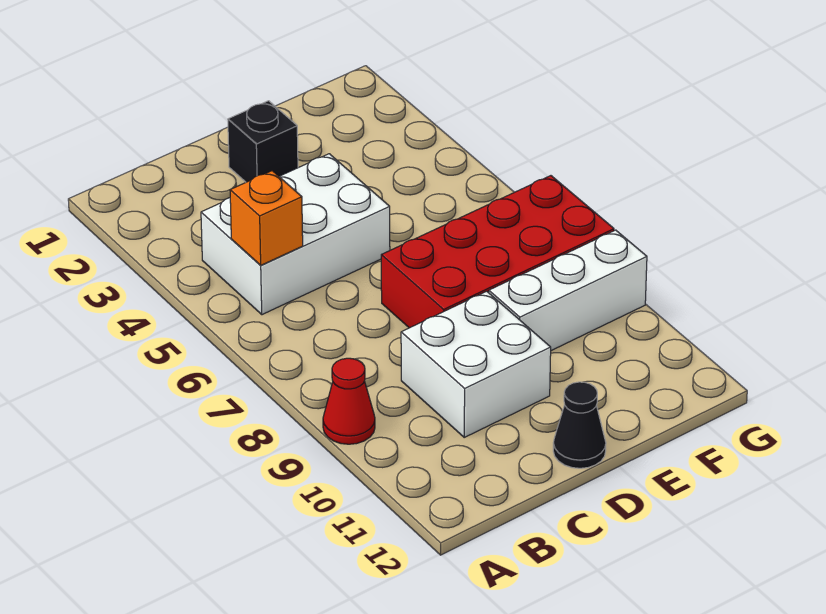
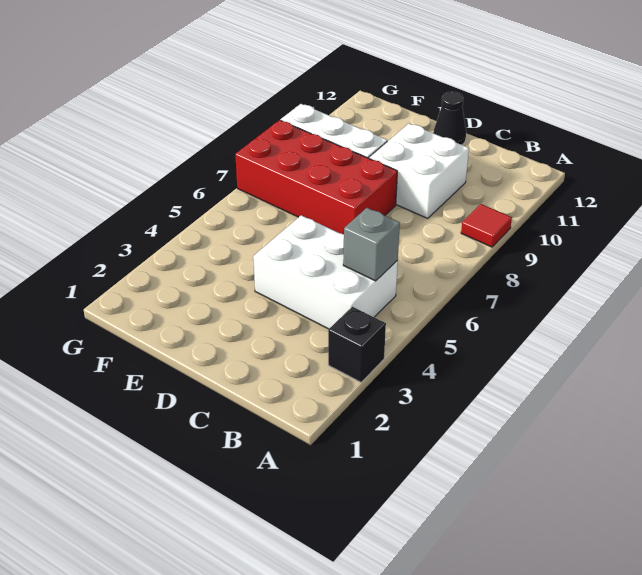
red 1x1 cone [323,358,375,444] -> red 1x1 tile [461,204,512,247]
orange 1x1 brick [230,171,303,265] -> grey 1x1 brick [343,208,400,281]
black 1x1 brick [228,101,298,182] -> black 1x1 brick moved to [328,307,386,382]

